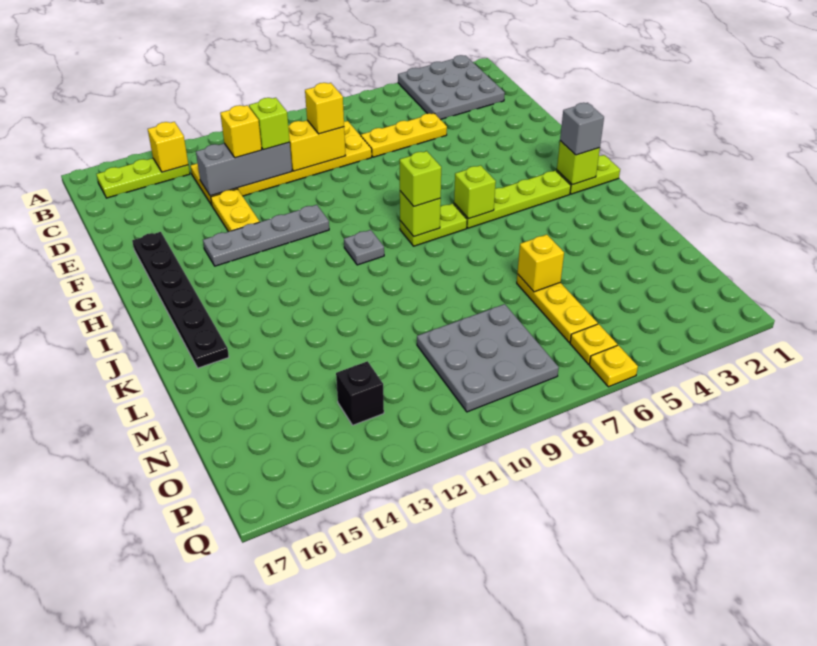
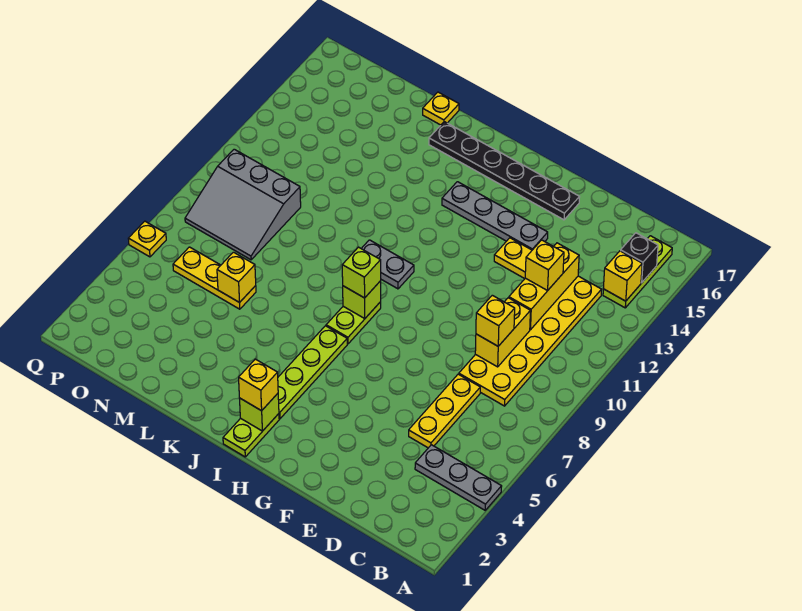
grey 3x3 plate [398,55,505,120] -> grey 1x3 plate [415,445,502,510]
grey 1x3 brick [196,143,292,196] -> yellow 1x3 brick [509,243,579,330]
lime 1x1 brick [249,98,290,150] -> none
grey 1x4 plate [203,205,329,266] -> grey 1x4 plate turned to [442,182,548,250]
grey 1x1 brick [560,103,604,155] -> yellow 1x1 brick [239,359,278,411]
lime 1x1 brick [454,165,496,219] -> none
grey 1x1 plate [344,230,384,265] -> grey 1x2 plate [361,240,414,289]
grey 3x3 plate [417,304,559,412] -> grey 3x3 slope [185,149,301,260]
black 1x1 brick [336,361,384,425] -> black 1x1 brick moved to [621,233,658,283]
yellow 1x1 plate [570,324,617,364] -> yellow 1x1 plate moved to [423,92,459,125]

